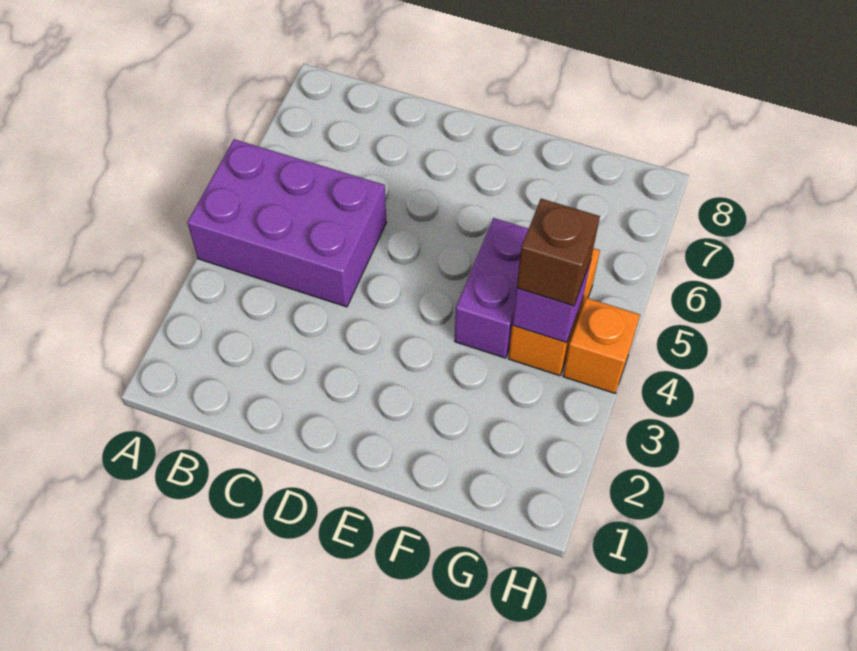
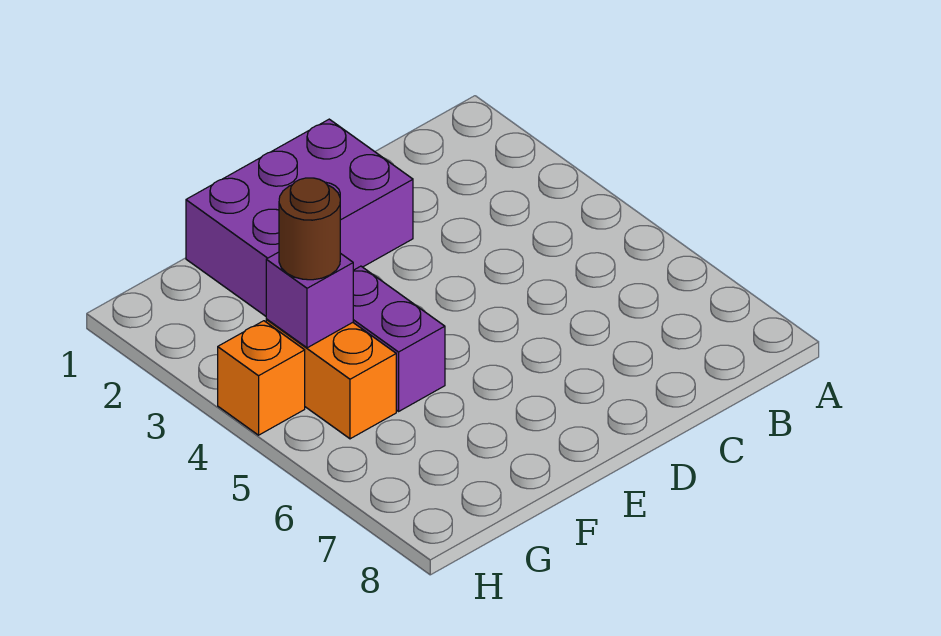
purple 2x3 brick [187,139,386,307] -> purple 2x3 brick moved to [186,119,413,316]
brown 1x1 brick [517,199,600,306] -> brown 1x1 round brick [279,178,340,280]

